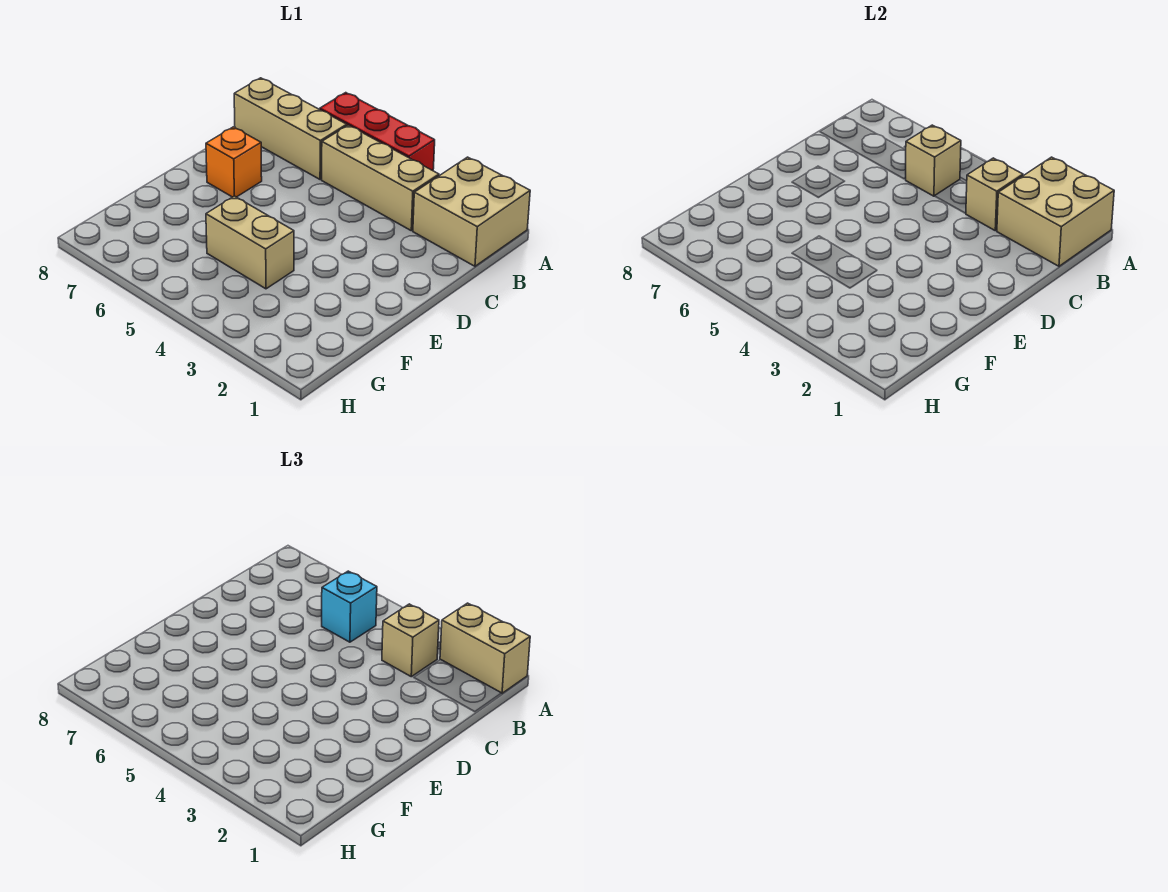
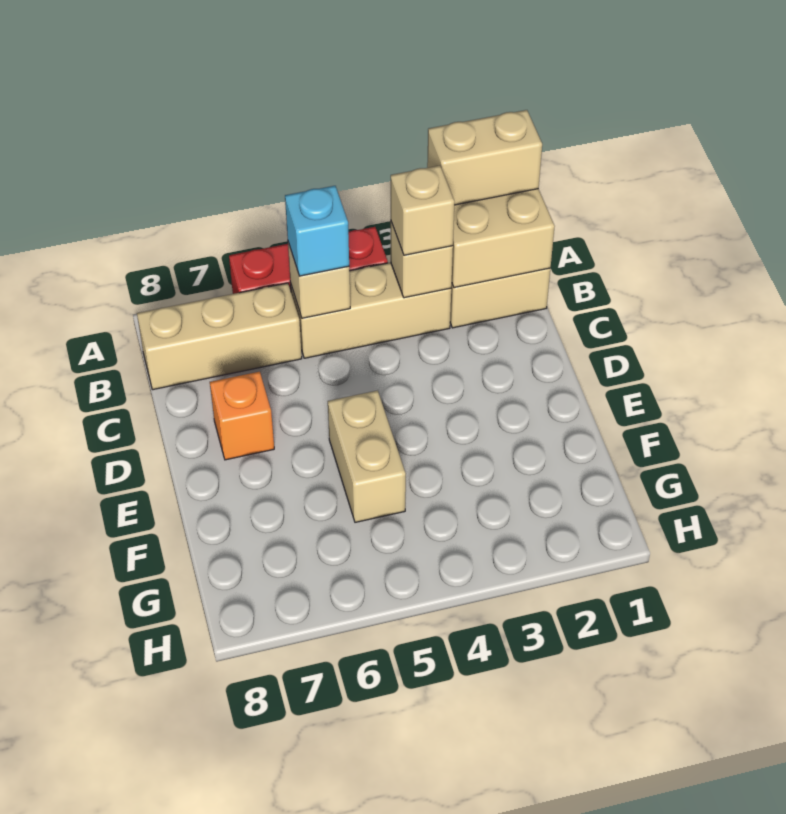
tan 1x2 brick [206,196,294,289] -> tan 1x2 brick turned to [328,390,406,522]

